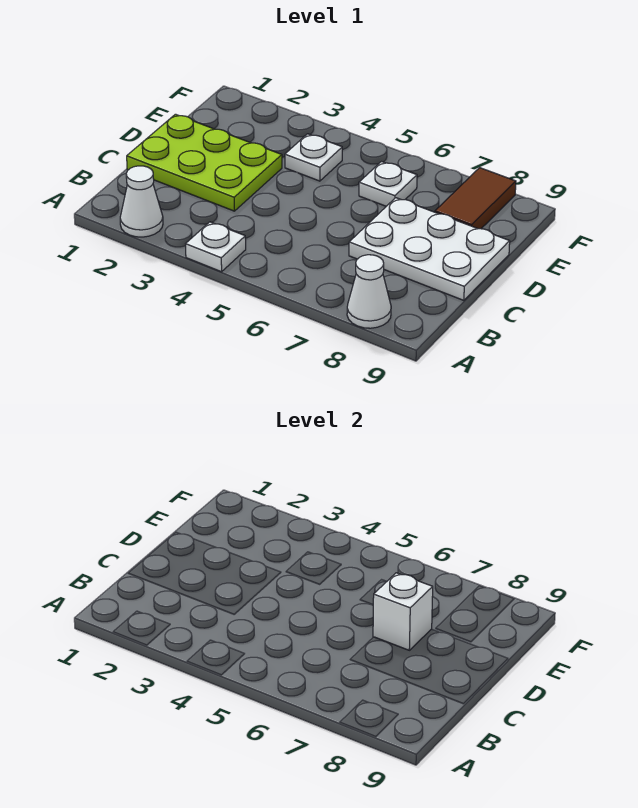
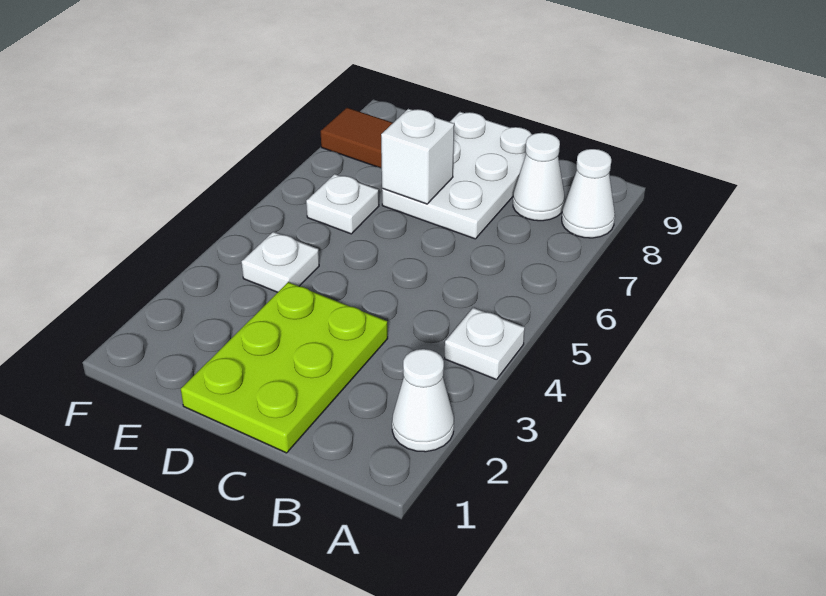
none -> white 1x1 cone [513,133,565,221]

